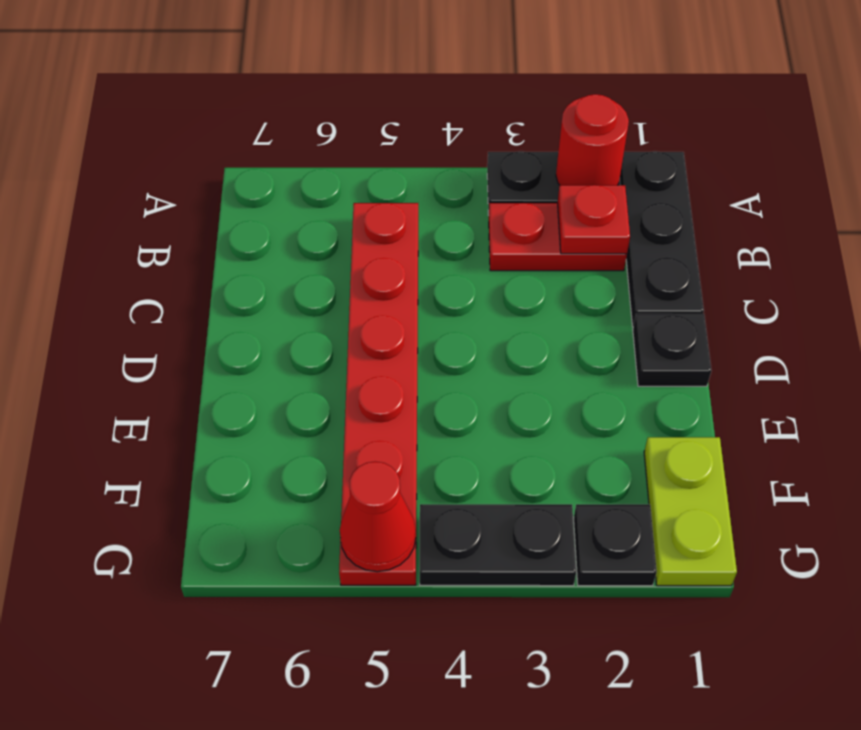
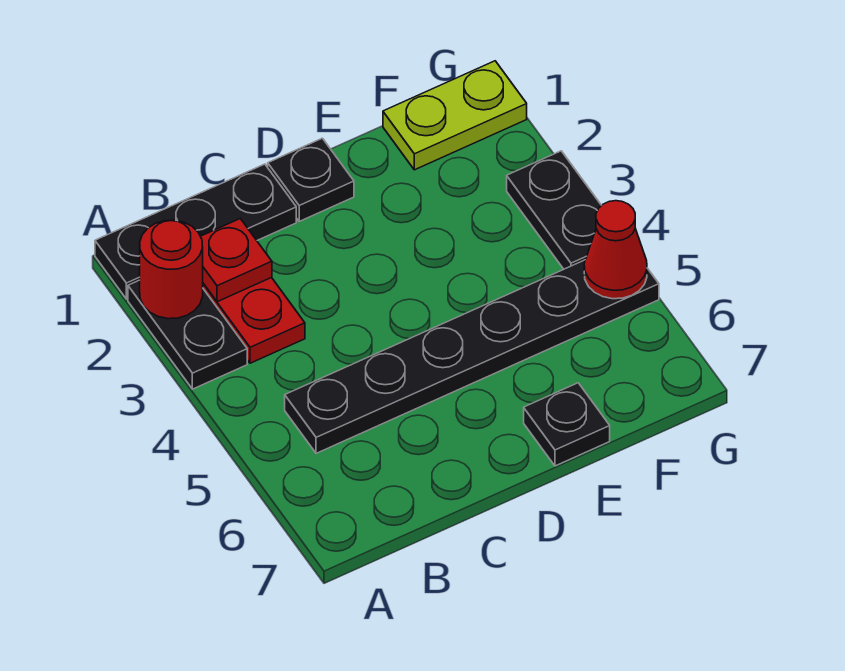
red 1x6 plate [339,203,418,585] -> black 1x6 plate [285,260,659,453]
black 1x1 plate [574,504,657,586] -> black 1x1 plate moved to [524,383,610,466]

